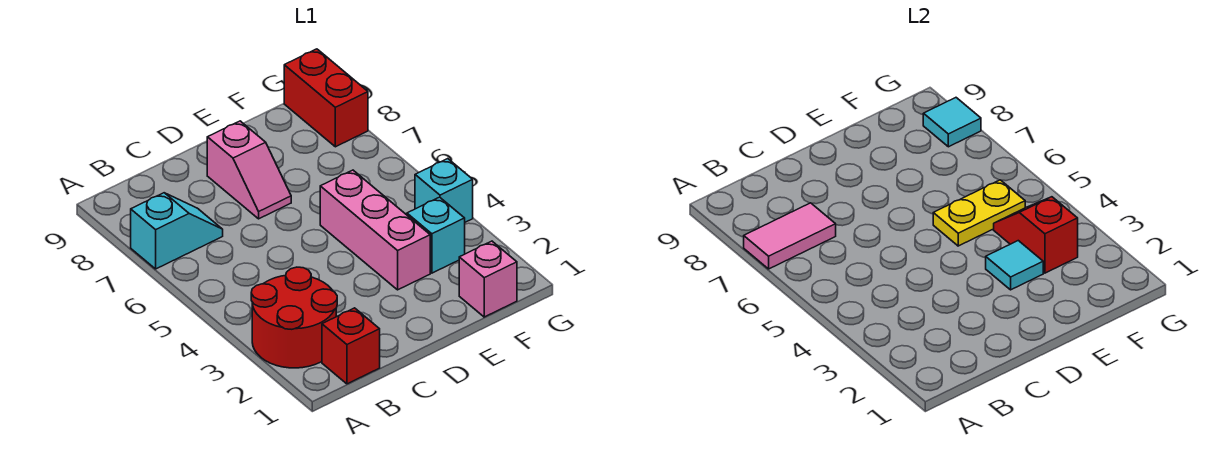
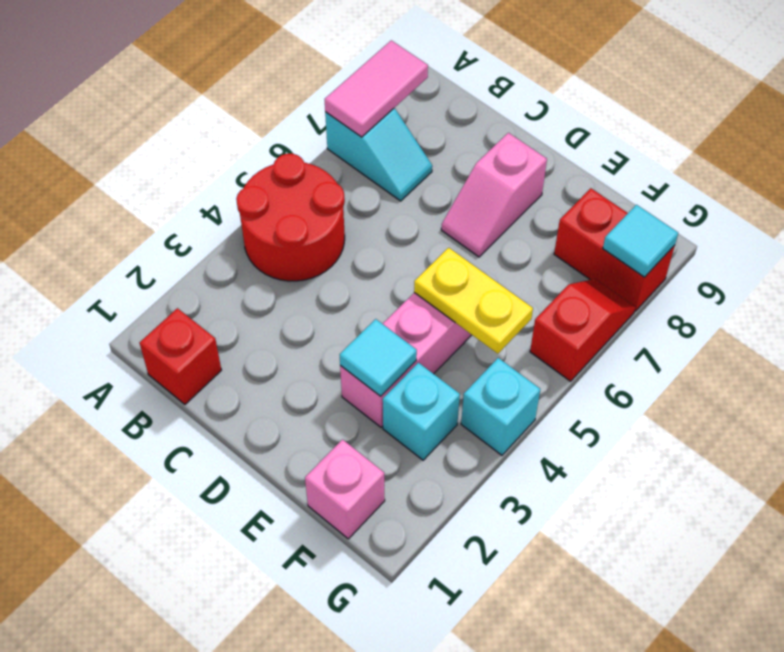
red 2x2 round brick [251,267,337,368] -> red 2x2 round brick moved to [236,154,345,281]
pink 1x2 tile [744,203,836,269] -> pink 1x2 tile turned to [325,40,428,137]
red 1x2 slope [994,197,1078,273] -> red 1x2 slope moved to [530,279,635,381]
red 1x2 brick [284,49,368,147] -> red 1x2 brick turned to [554,188,675,311]

